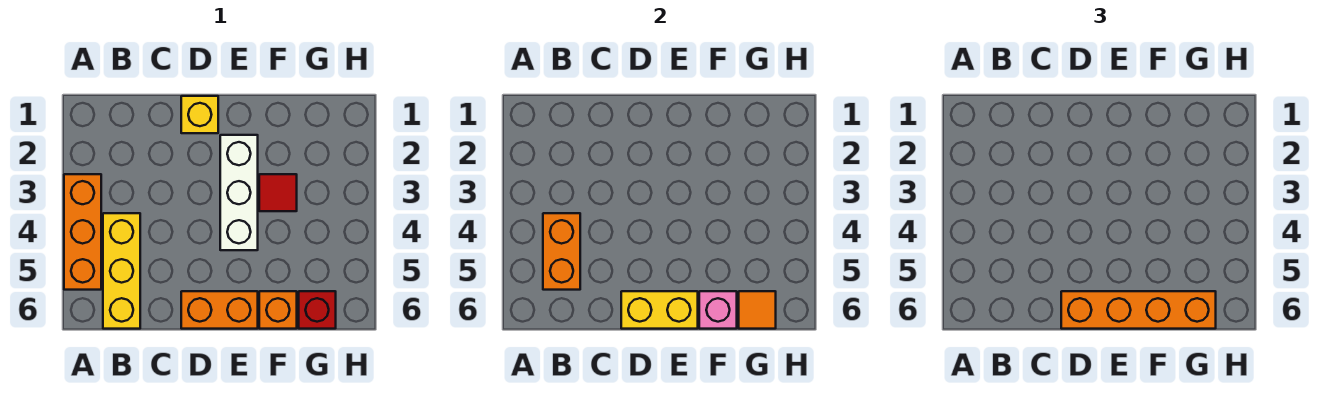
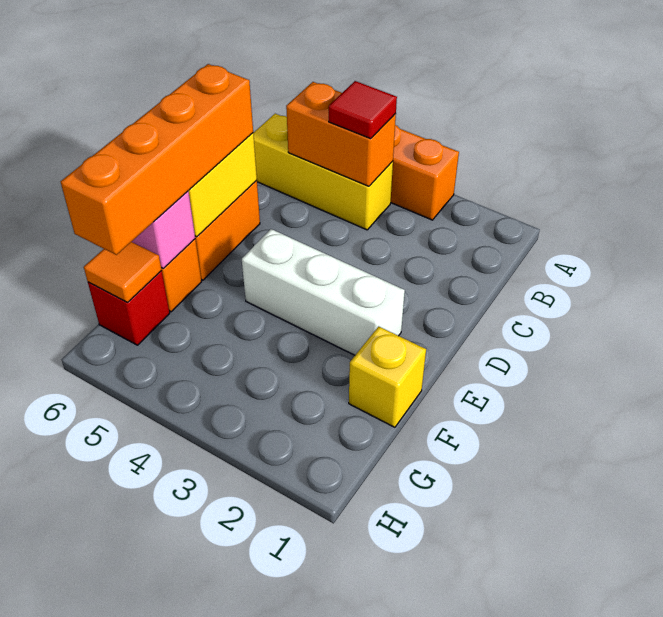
yellow 1x1 brick [181,96,218,133] -> yellow 1x1 brick moved to [349,327,426,427]
red 1x1 tile [259,174,297,211] -> red 1x1 tile moved to [329,81,397,139]

